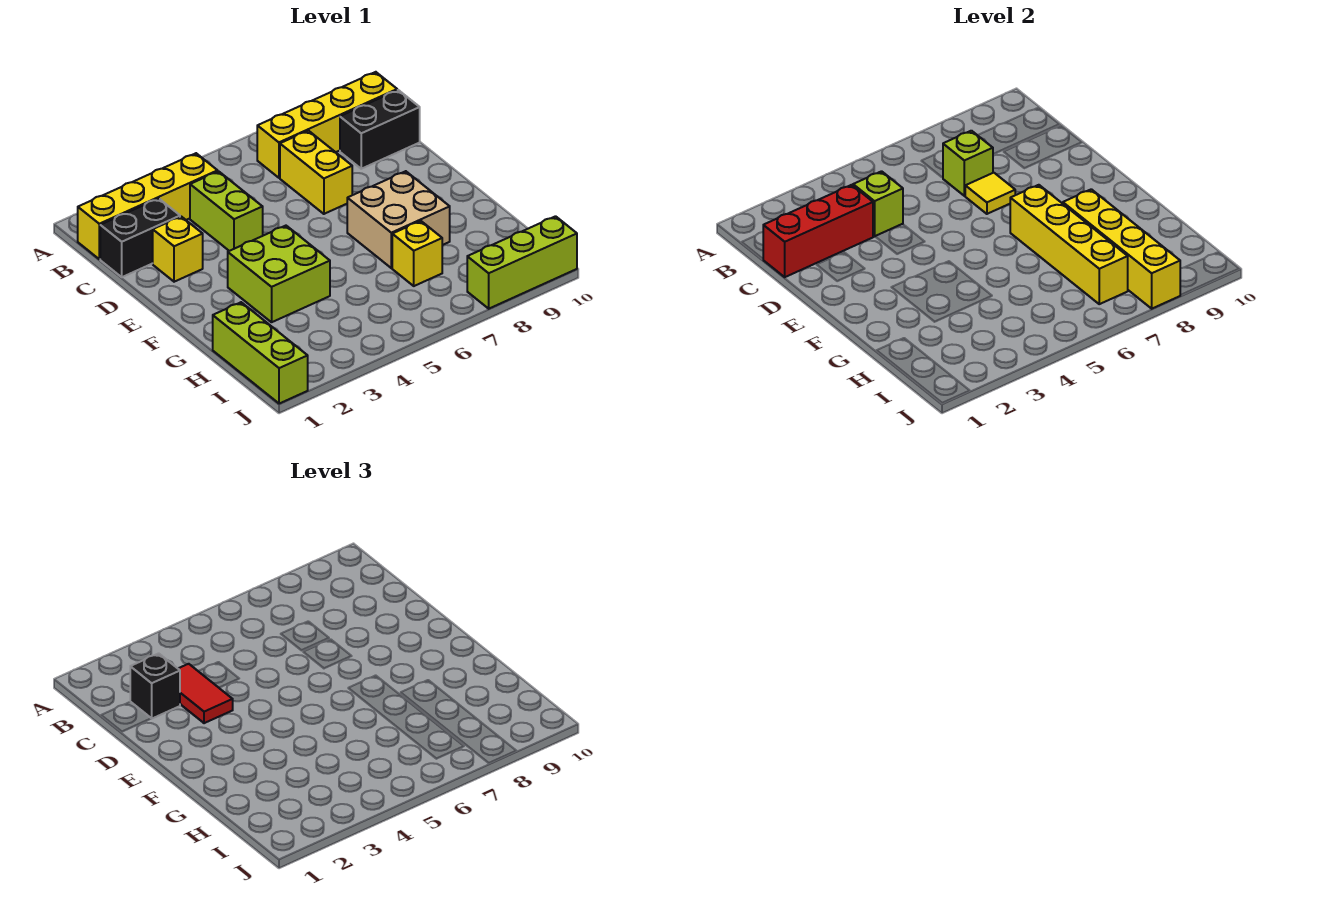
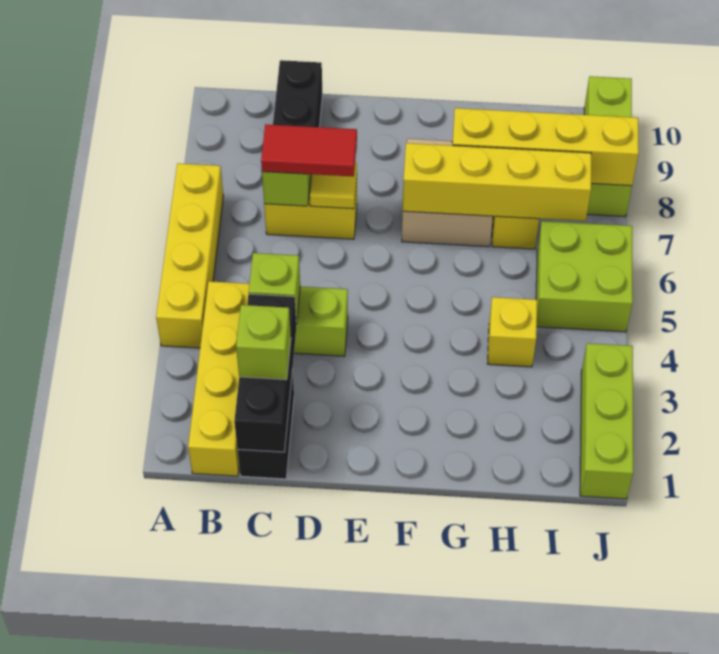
yellow 1x4 brick [257,72,397,178] -> yellow 1x4 brick moved to [156,163,223,348]
red 1x3 brick [763,185,873,277] -> black 1x3 brick [234,294,296,452]
black 1x1 brick [130,653,180,719] -> lime 1x1 brick [236,305,291,380]
red 1x2 tile [178,664,233,723] -> red 1x2 tile moved to [261,124,357,177]
yellow 1x1 brick [153,217,203,282] -> yellow 1x1 brick moved to [488,297,537,367]
lime 2x2 brick [228,226,330,322] -> lime 2x2 brick moved to [536,221,633,332]
lime 1x3 brick [213,302,308,404] -> lime 1x3 brick turned to [580,343,633,499]

